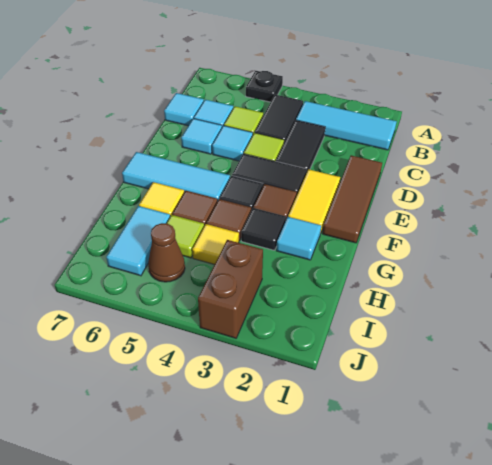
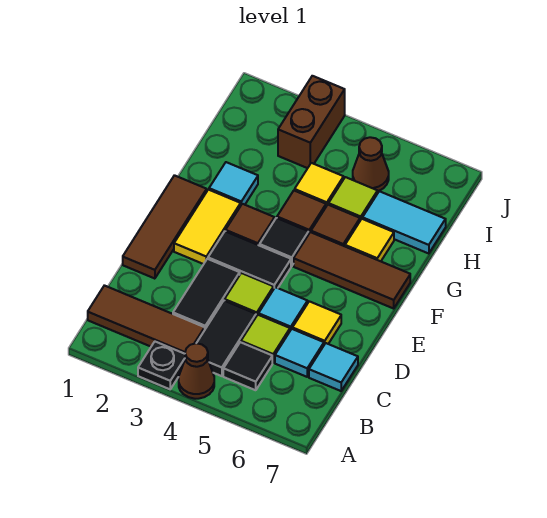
none -> brown 1x1 cone [179,343,214,399]
black 1x1 plate [246,71,283,102] -> black 1x1 plate moved to [138,342,185,389]
cyan 1x3 tile [296,101,397,150] -> brown 1x3 tile [88,285,205,354]
cyan 1x1 tile [181,118,222,154] -> yellow 1x1 tile [292,301,341,345]
cyan 1x3 tile [122,152,230,202] -> brown 1x3 tile [294,232,410,308]
black 1x1 tile [241,208,286,250] -> black 1x1 tile moved to [223,342,272,390]
cyan 1x2 tile [106,206,170,276] -> cyan 1x2 tile turned to [363,191,446,254]

